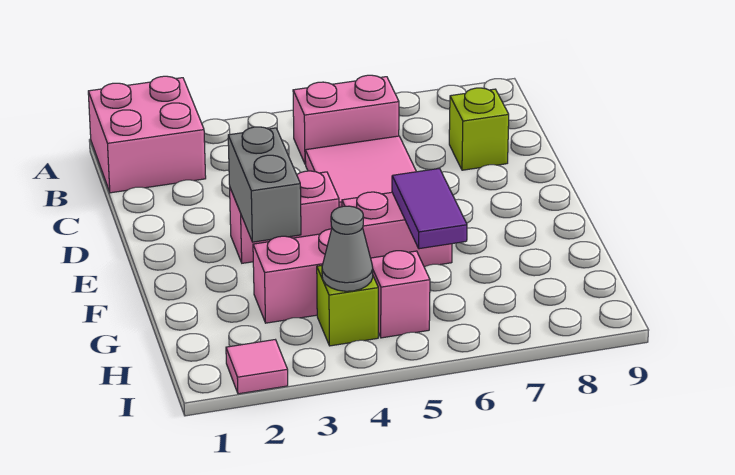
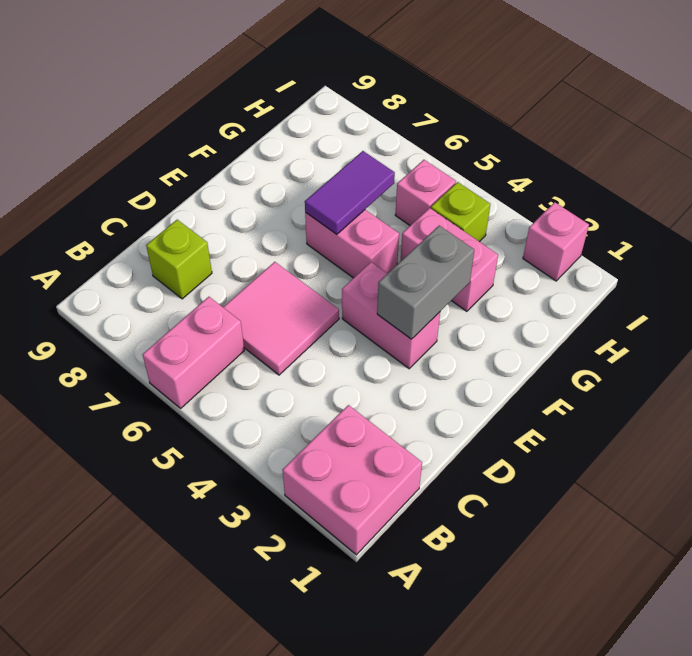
pink 1x2 brick [293,75,399,164] -> pink 1x2 brick turned to [143,297,244,408]
grey 1x1 cone [322,206,373,291] -> none
pink 1x1 tile [226,340,288,394] -> pink 1x1 brick [523,202,589,281]

